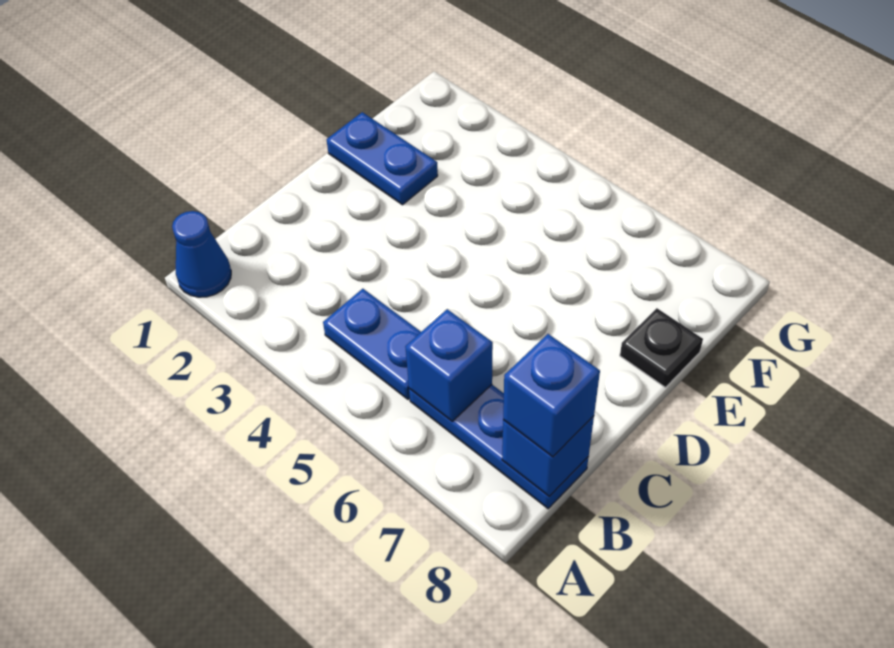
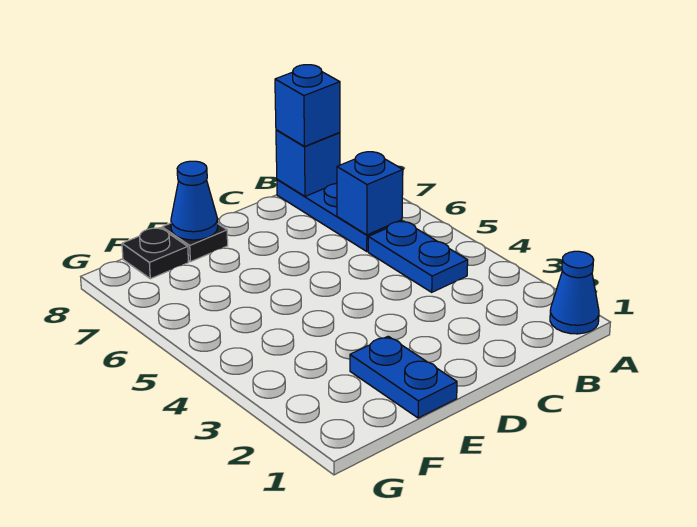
none -> blue 1x1 cone [171,161,218,240]
none -> black 1x1 plate [122,228,188,279]

